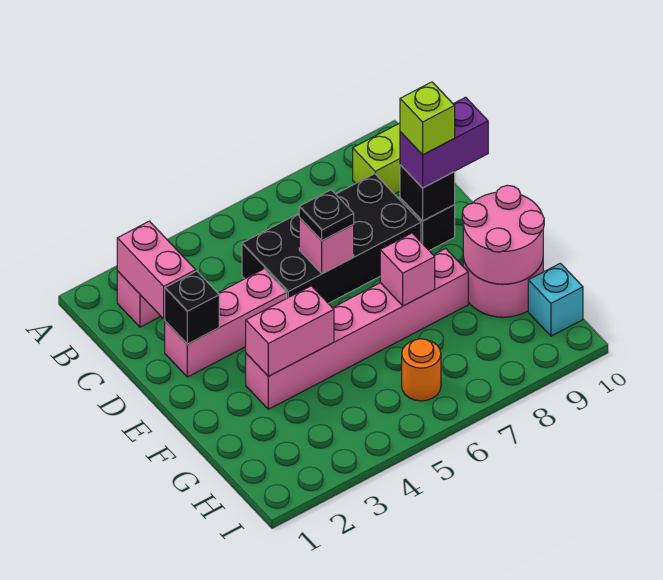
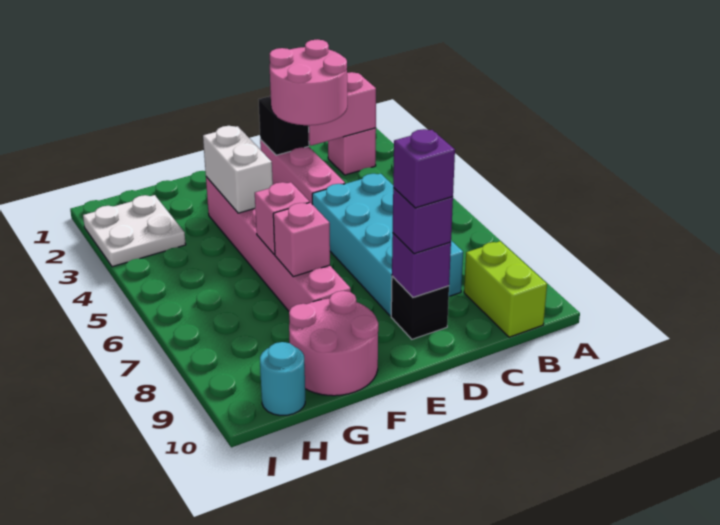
black 2x4 brick [242,174,421,303] -> cyan 2x4 brick [312,174,463,316]
pink 1x1 brick [299,218,354,274] -> pink 1x1 brick moved to [255,182,309,255]
black 1x1 plate [299,190,354,241] -> none
black 1x1 brick [400,165,455,221] -> purple 1x1 brick [392,233,451,297]
purple 1x2 brick [400,97,488,188] -> purple 1x1 brick [393,188,453,254]
lime 1x1 brick [400,82,455,155] -> purple 1x1 brick [393,129,455,208]
pink 1x2 brick [246,286,334,376] -> white 1x2 brick [203,126,273,213]
pink 2x2 round brick [462,185,544,284] -> pink 2x2 round brick moved to [270,39,347,125]
none -> white 2x2 plate [83,195,186,267]
orange 1x1 round brick [402,339,441,401] -> none
cyan 1x1 brick [528,263,583,336] -> cyan 1x1 round brick [260,342,305,415]

